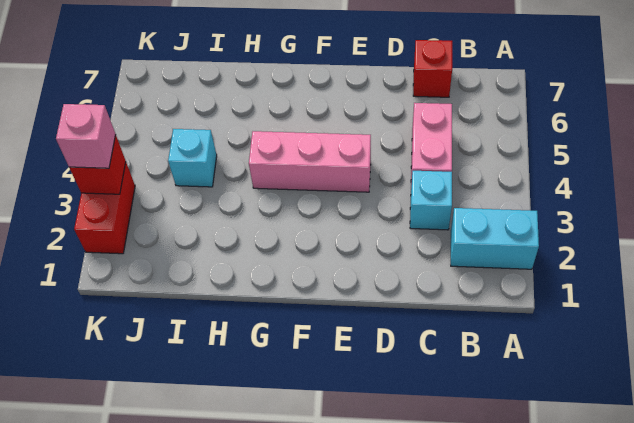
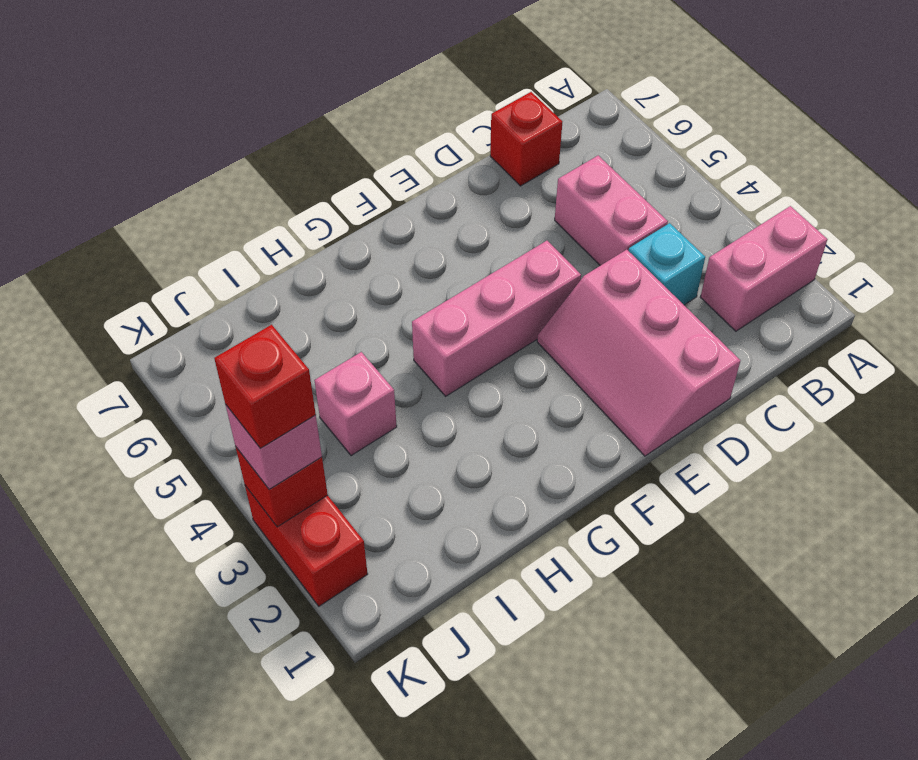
cyan 1x2 brick [451,208,539,269] -> pink 1x2 brick [700,206,827,331]
none -> pink 2x3 slope [537,250,740,456]
cyan 1x1 brick [168,129,217,187] -> pink 1x1 brick [314,352,397,456]
none -> red 1x1 brick [214,325,316,449]

